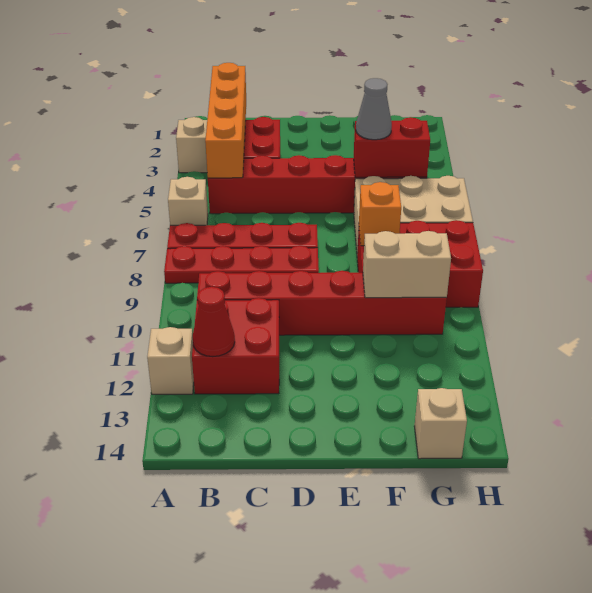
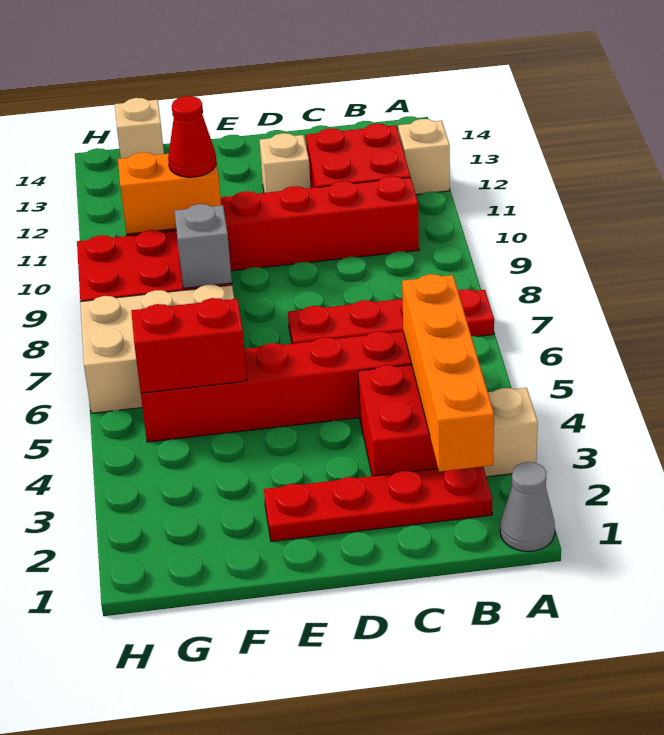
tan 1x1 brick [168,177,208,225] -> tan 1x1 brick moved to [260,133,311,193]
red 1x4 plate [164,246,319,283] -> red 1x4 plate moved to [264,467,492,542]
red 1x1 cone [193,287,235,357] -> red 1x1 cone moved to [168,96,216,177]
grey 1x1 cone [356,78,392,140] -> grey 1x1 cone moved to [500,462,555,551]
orange 1x1 brick [359,182,401,246] -> grey 1x1 brick [175,204,232,288]
tan 1x2 brick [363,231,451,298] -> orange 1x2 brick [118,152,221,234]

